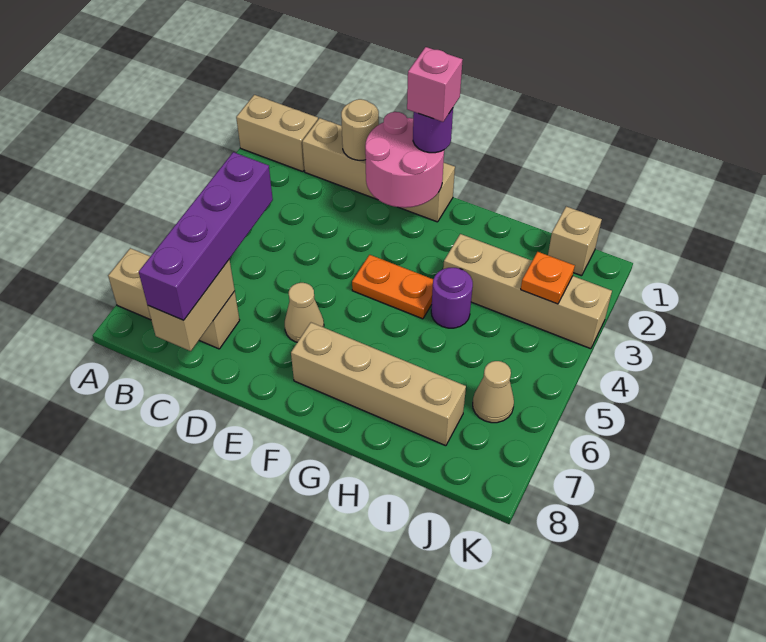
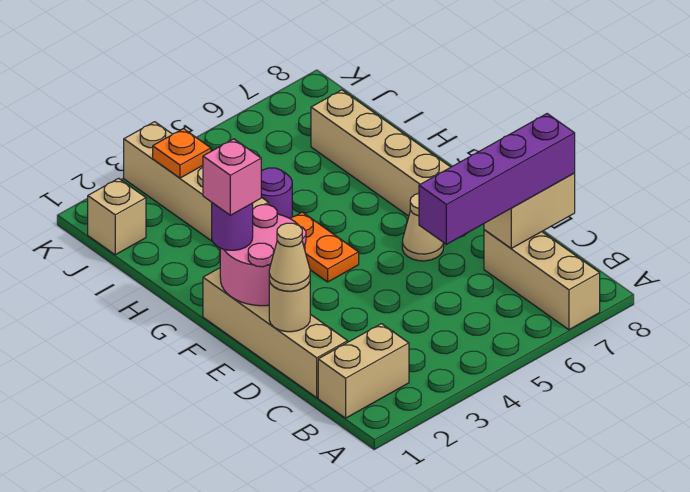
tan 1x2 brick [236,95,318,172] -> tan 1x2 brick turned to [318,324,409,418]
tan 1x1 cone [473,361,514,423] -> tan 1x1 cone moved to [269,223,310,291]

